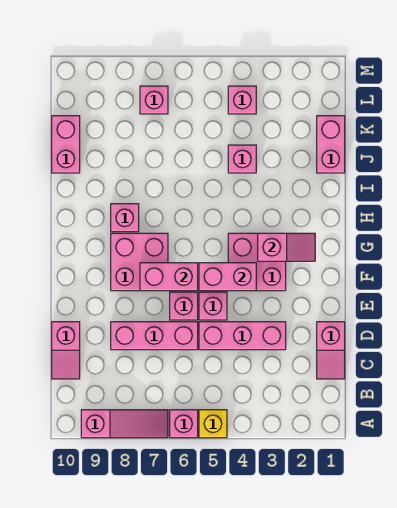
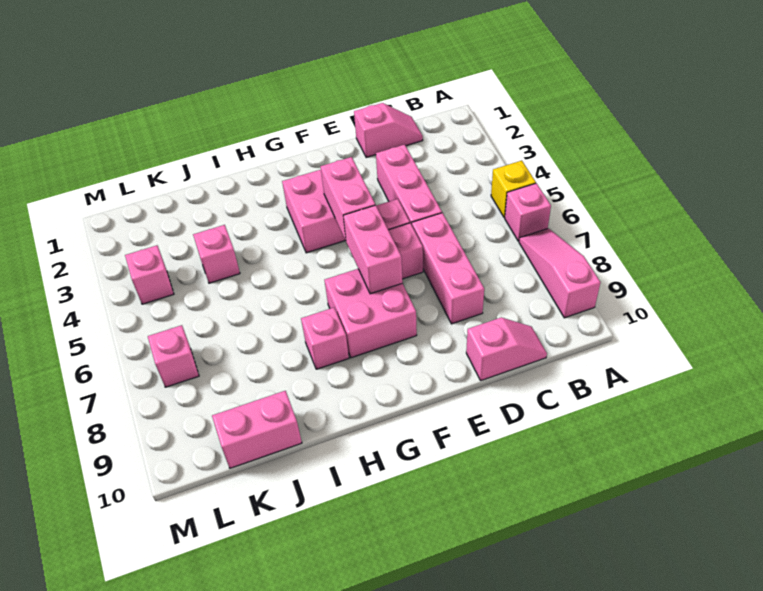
pink 1x2 slope [258,233,315,261] -> none
pink 1x2 brick [317,116,345,173] -> none

